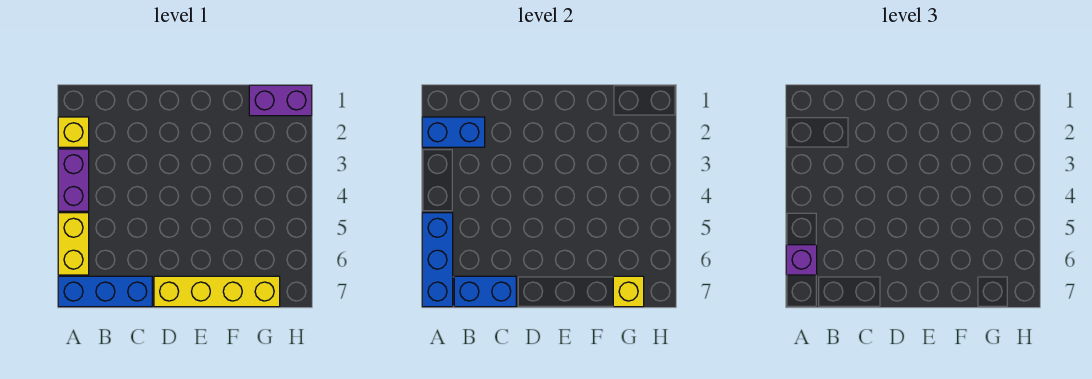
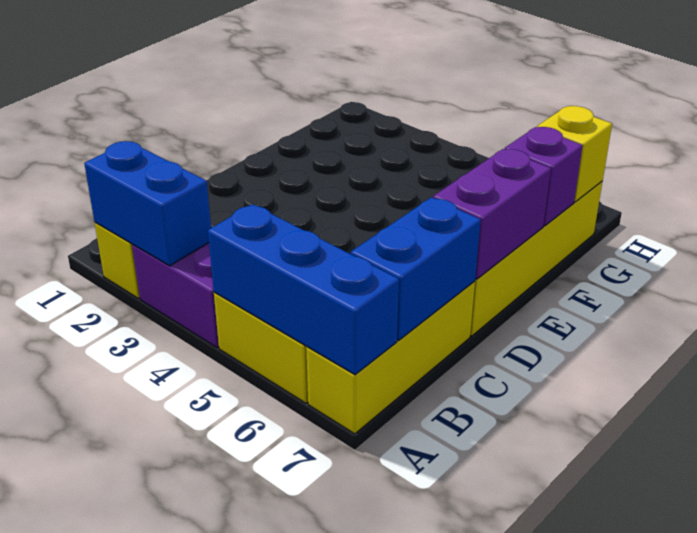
blue 1x2 brick [422,117,485,147] -> blue 1x2 brick turned to [84,141,211,266]
purple 1x1 brick [786,245,817,275] -> purple 1x1 brick moved to [505,127,583,226]
blue 1x3 brick [58,276,152,307] -> yellow 1x3 brick [306,281,475,434]
purple 1x2 brick [249,85,312,116] -> purple 1x2 brick moved to [433,149,551,279]

